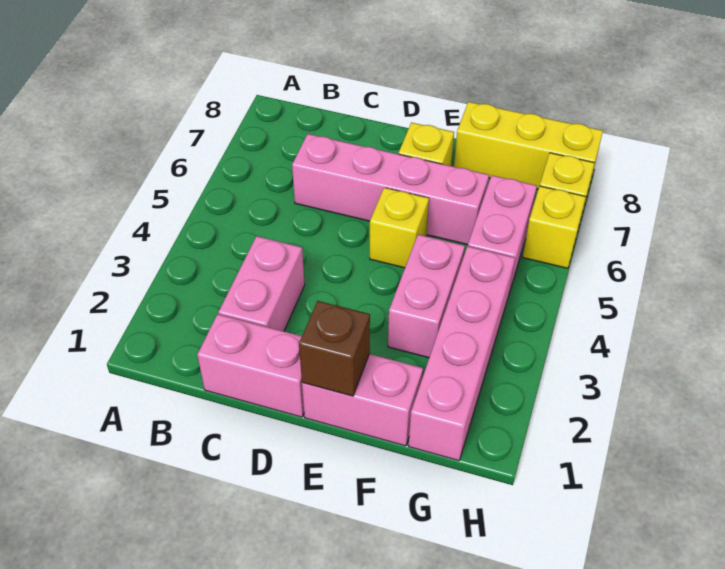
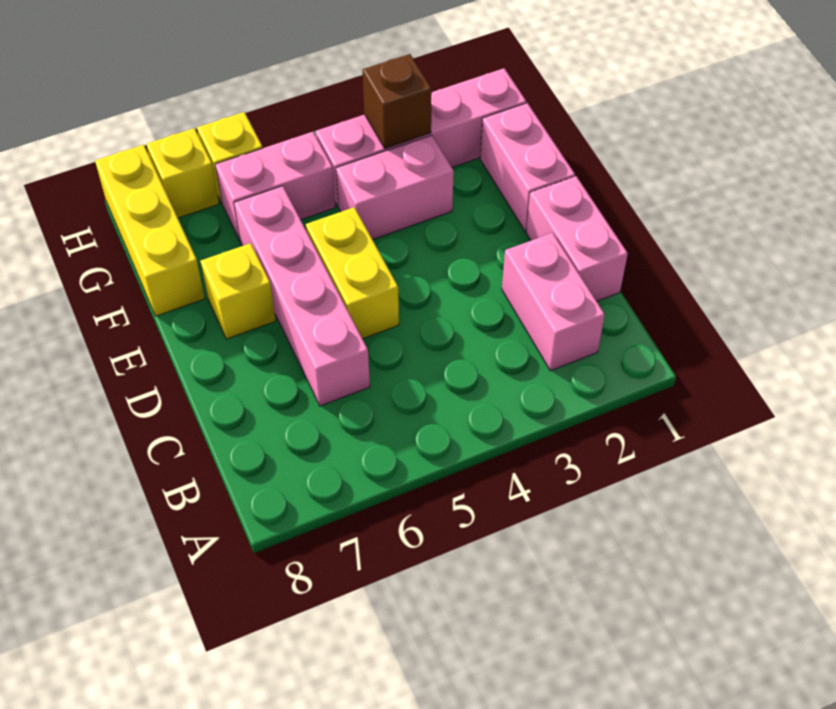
pink 1x2 brick [218,236,305,331] -> pink 1x2 brick turned to [502,233,605,371]
brown 1x1 brick [299,301,370,396] -> brown 1x1 brick moved to [363,54,432,148]
yellow 1x1 brick [370,188,429,268] -> yellow 1x2 brick [306,207,399,339]

